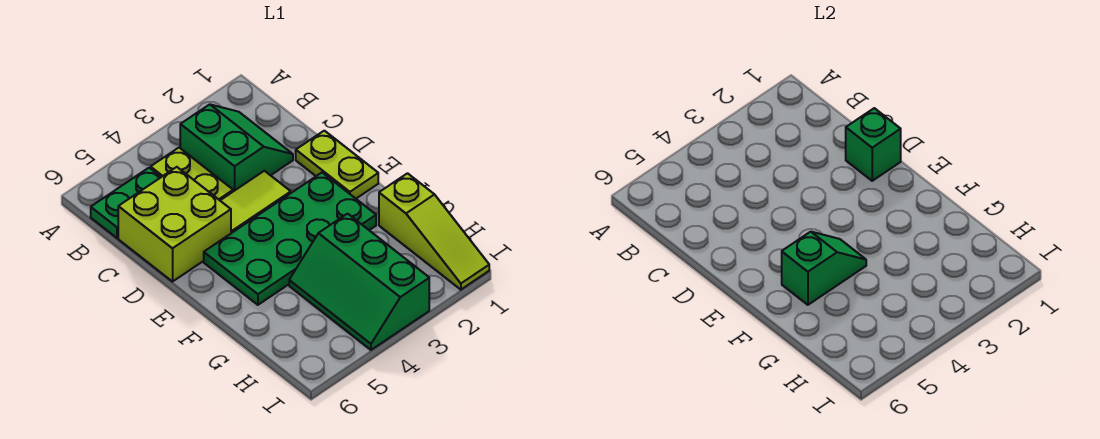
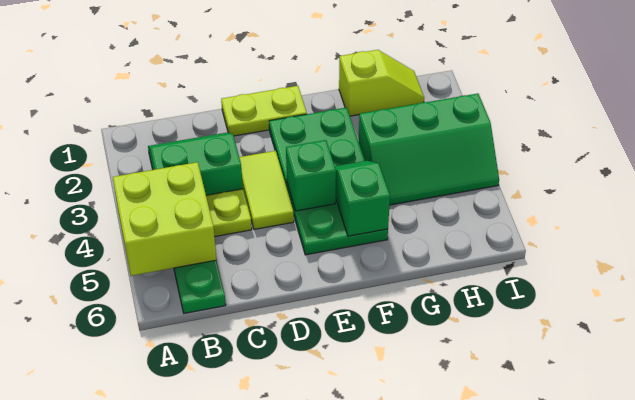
lime 2x2 brick [118,167,231,282] -> lime 2x2 brick moved to [113,162,216,276]
green 1x1 brick [846,108,901,181] -> green 1x1 brick moved to [286,140,336,211]
lime 1x3 slope [379,173,489,290] -> lime 1x2 slope [339,50,424,116]

